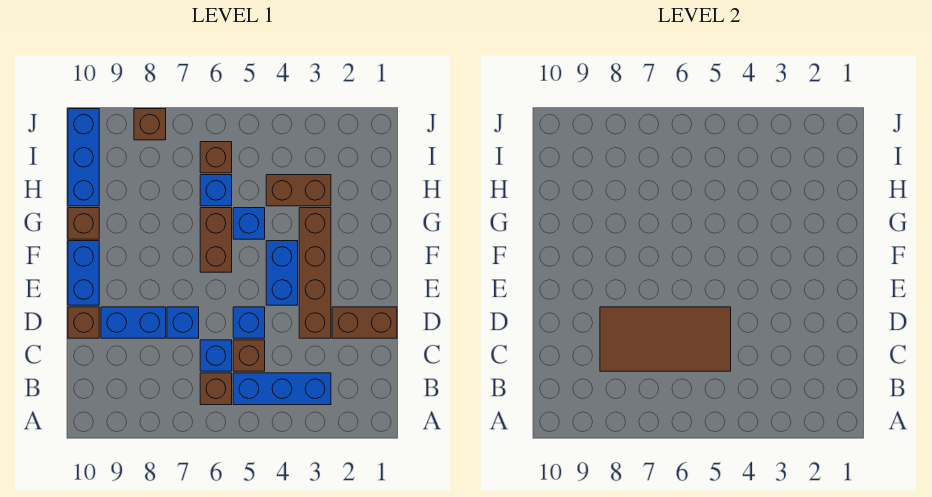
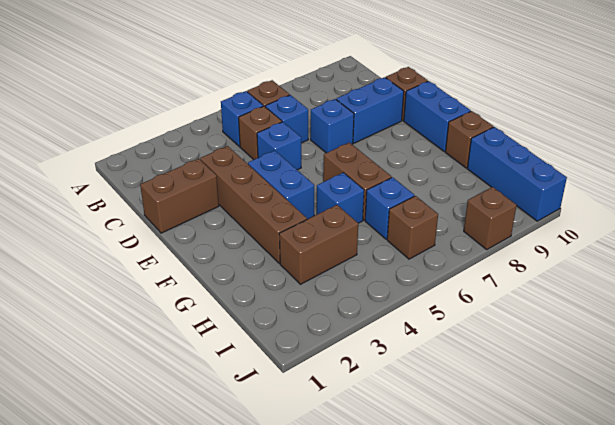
blue 1x3 brick [233,373,331,405] -> blue 1x1 brick [221,91,263,147]
brown 2x4 tile [600,307,731,371] -> none

